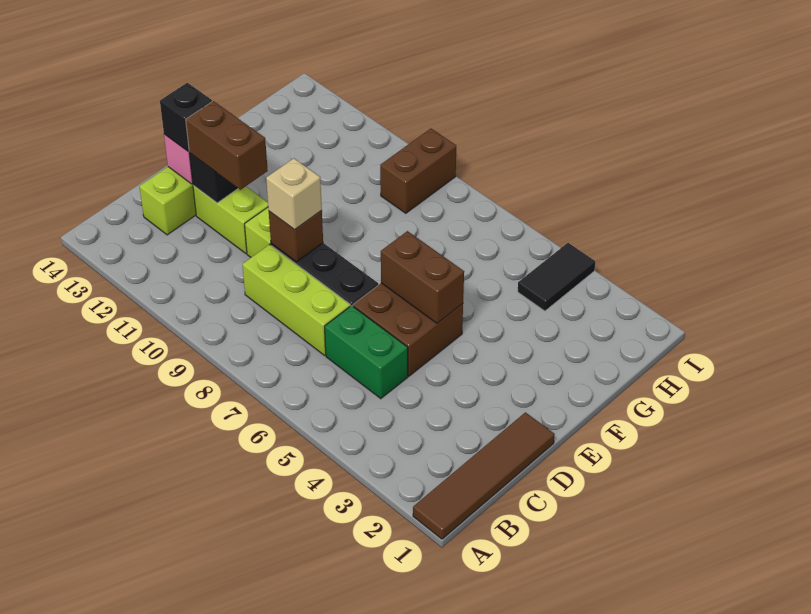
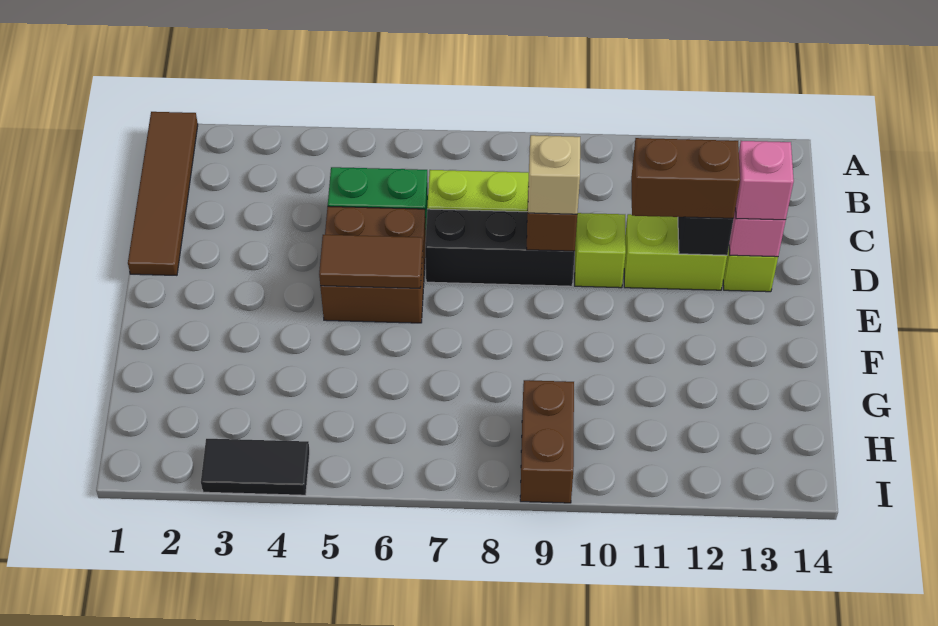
black 1x1 brick [160,83,212,151] -> pink 1x1 brick [736,141,794,220]
brown 1x2 brick [381,231,464,323] -> brown 1x2 tile [319,235,423,288]
black 1x2 tile [518,243,595,311] -> black 1x2 tile turned to [201,439,310,495]

